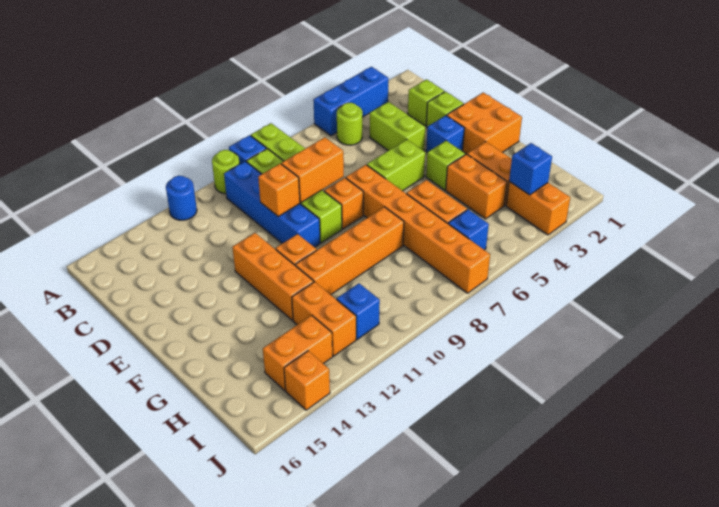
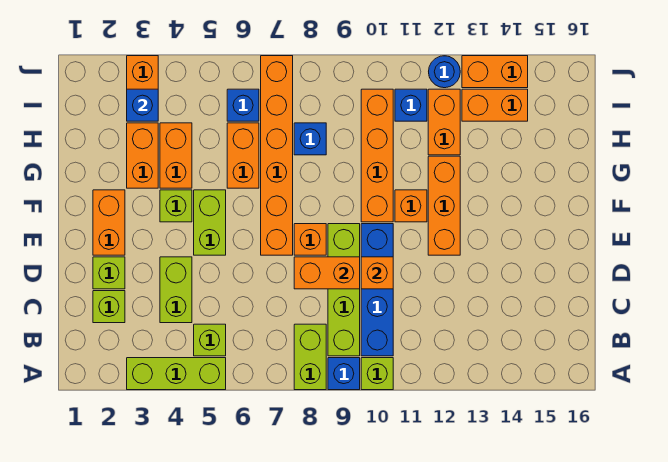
blue 1x3 brick [313,67,388,136] -> lime 1x3 brick [127,358,226,390]
lime 1x1 round brick [212,150,239,194] -> lime 1x1 brick [361,358,393,390]
blue 1x1 round brick [166,176,197,220] -> blue 1x1 round brick moved to [429,56,460,88]
lime 1x1 round brick [337,103,362,145] -> lime 1x1 brick [194,324,226,356]
orange 2x2 brick [447,93,522,154] -> orange 1x2 brick [93,190,125,255]
blue 1x1 brick [426,116,464,152] -> blue 1x1 brick moved to [294,123,326,155]
lime 1x2 brick [367,140,425,191] -> lime 1x2 brick turned to [194,190,226,255]
orange 1x4 brick [295,207,404,295] -> orange 1x4 brick turned to [361,89,393,222]
orange 1x1 brick [284,351,330,410] -> orange 1x2 brick [462,56,528,88]

